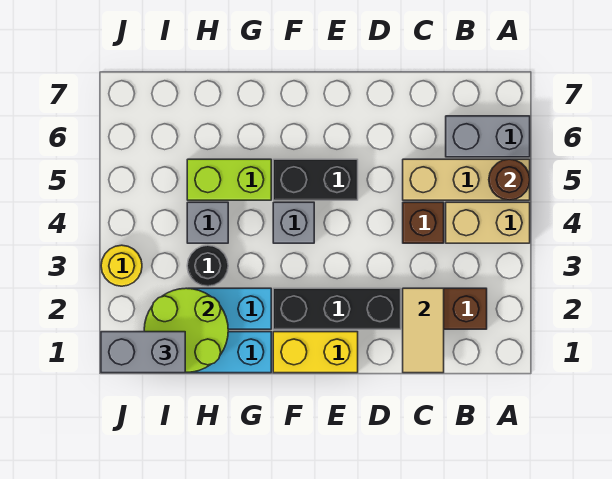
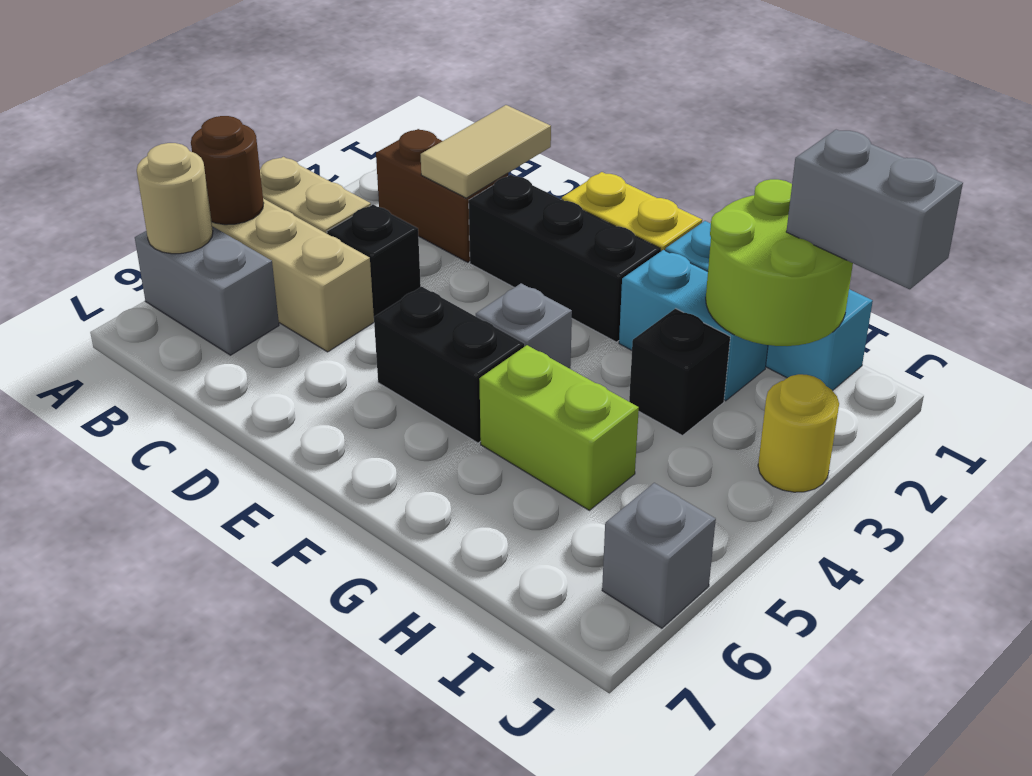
none -> tan 1x1 round brick [137,143,213,254]
brown 1x1 brick [403,202,444,243] -> black 1x1 brick [327,205,421,316]
black 1x1 round brick [187,245,228,286] -> black 1x1 brick [629,309,730,436]
grey 1x1 brick [187,202,228,243] -> grey 1x1 brick moved to [602,483,716,628]

